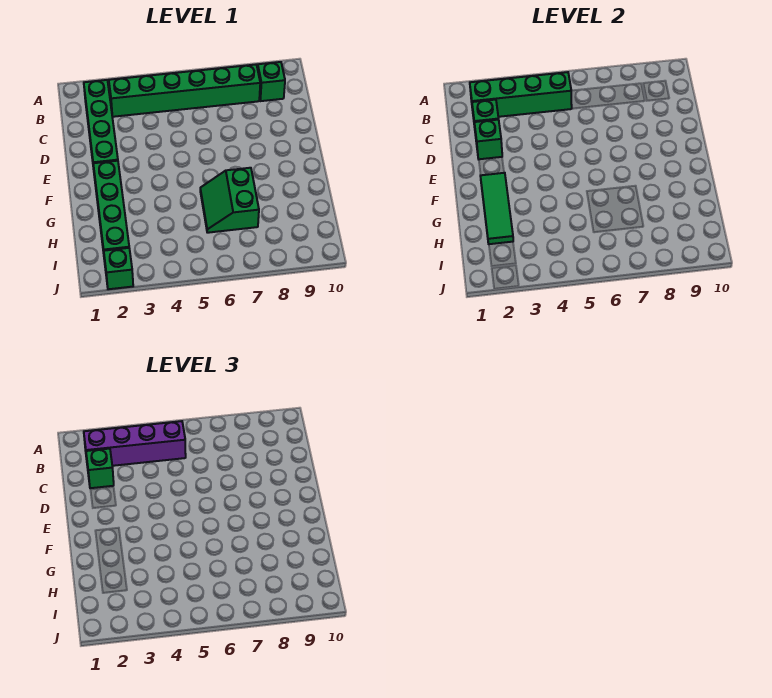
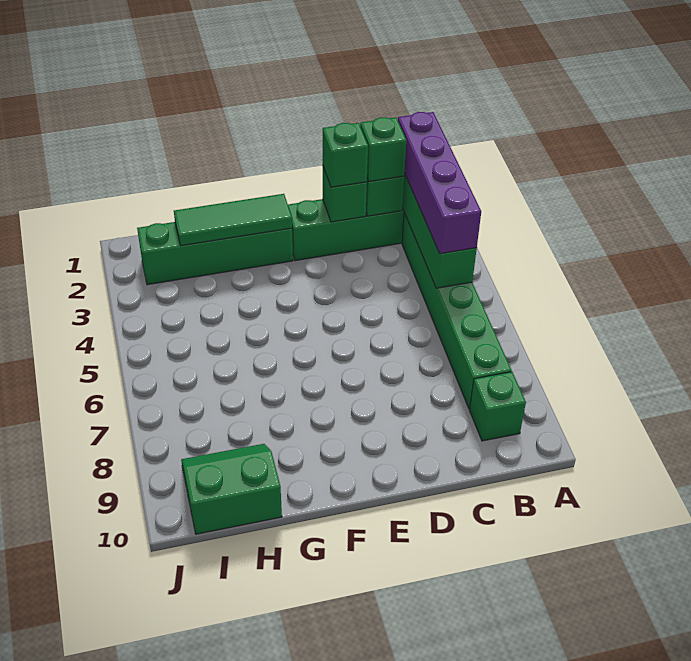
green 2x2 slope [200,168,259,233] -> green 2x2 slope moved to [181,444,282,534]
green 1x1 brick [104,248,133,289] -> green 1x1 brick moved to [323,123,368,187]

